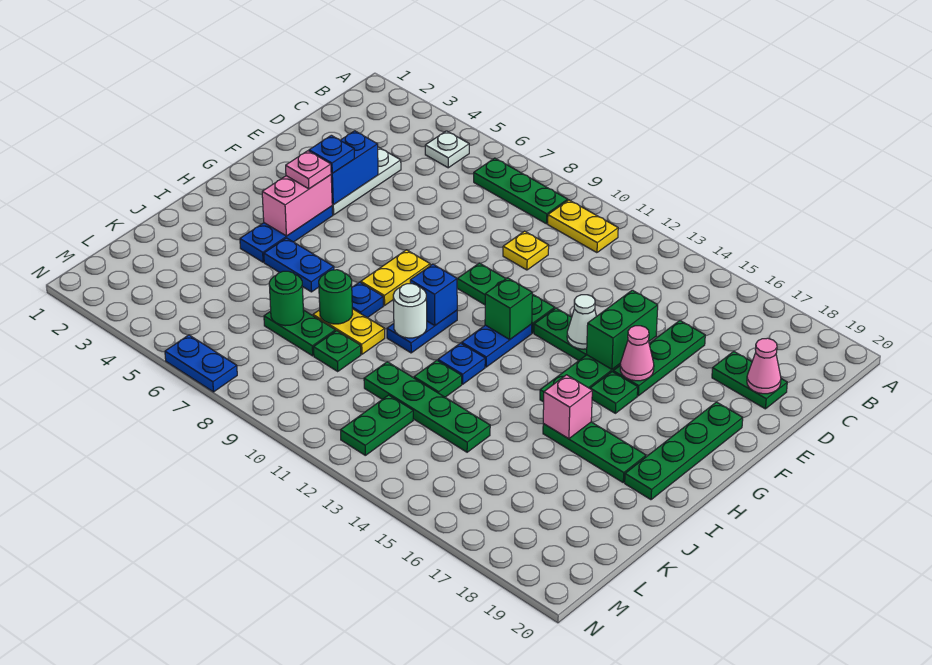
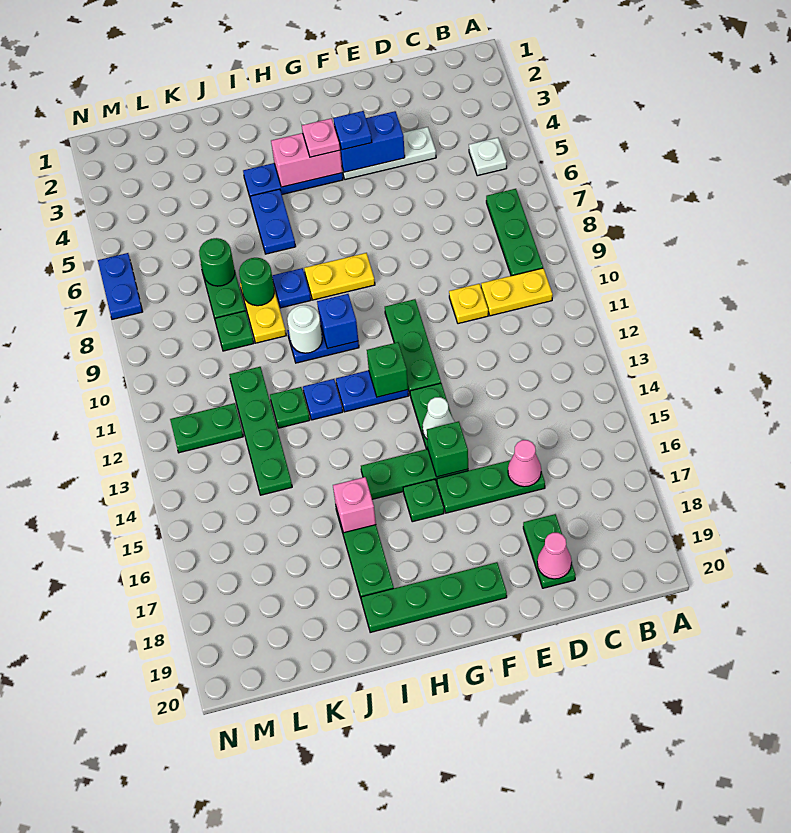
yellow 1x2 plate [548,200,618,253] -> yellow 1x2 plate turned to [481,268,553,316]
green 1x2 brick [587,290,658,369] -> green 1x1 brick [427,421,468,477]
pink 1x1 cone [620,326,654,381] -> pink 1x1 cone moved to [508,440,541,487]

